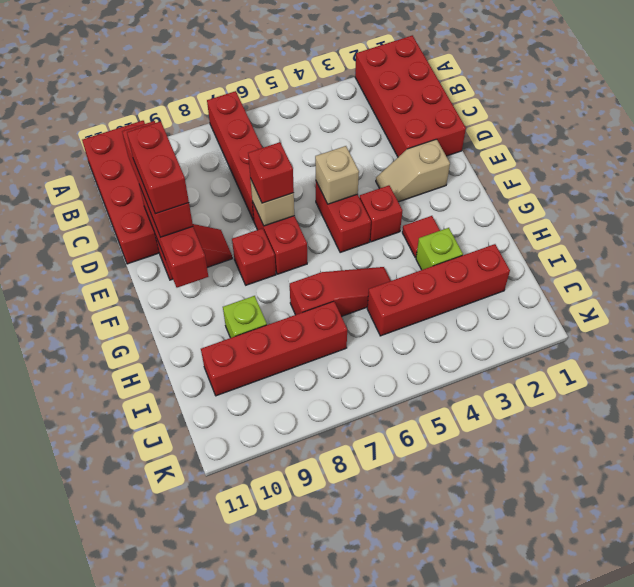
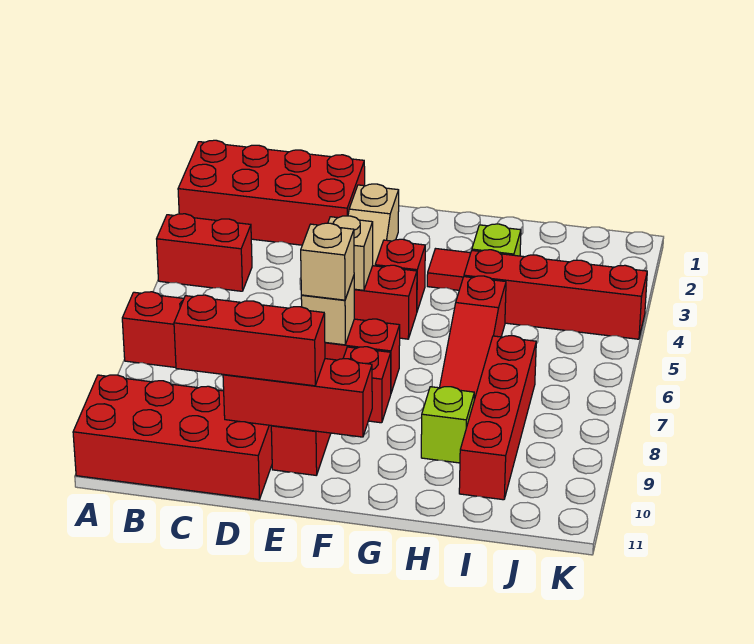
red 1x2 brick [127,121,189,214] -> red 1x2 brick moved to [157,214,252,291]
red 1x1 brick [248,142,294,203] -> tan 1x1 brick [301,223,354,300]
red 1x3 slope [290,267,391,316] -> red 1x3 slope turned to [440,276,506,400]
red 1x4 brick [367,244,510,336] -> red 1x4 brick turned to [464,250,647,339]

